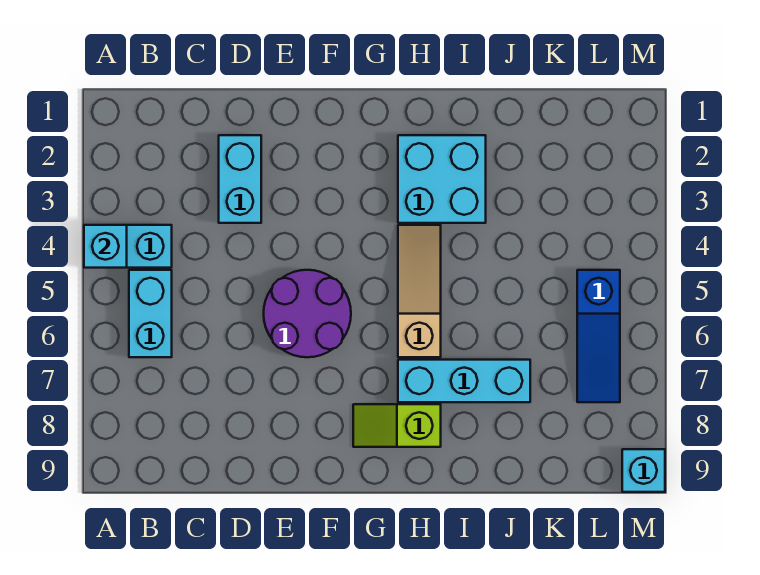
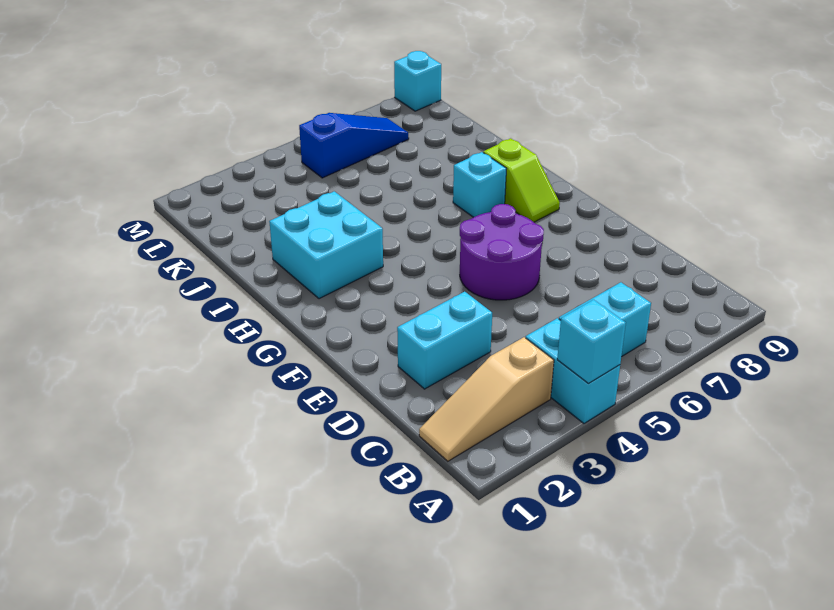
tan 1x3 slope [398,225,441,357] -> tan 1x3 slope moved to [419,337,554,461]
cyan 1x3 brick [398,360,530,402] -> cyan 1x1 brick [453,152,507,217]

